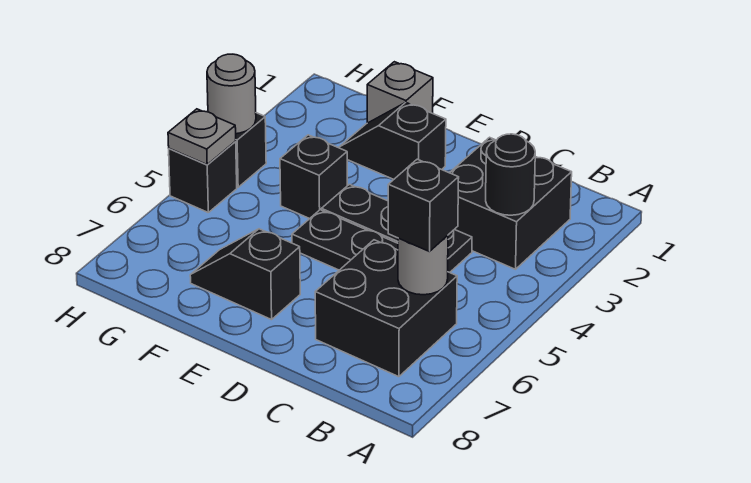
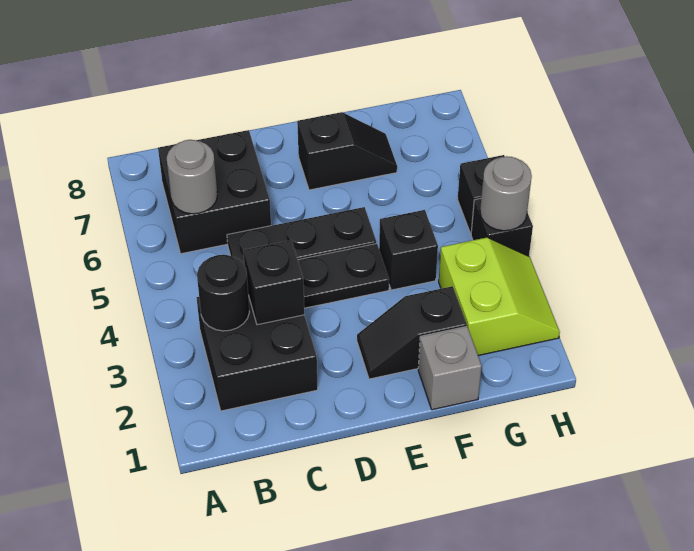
black 1x1 brick [388,159,459,252] -> black 1x1 brick moved to [243,240,304,325]
black 1x2 slope [339,102,446,180] -> black 1x2 slope turned to [357,286,467,379]
none -> lime 2x2 slope [439,237,560,356]
grey 1x1 plate [168,109,236,165] -> none

